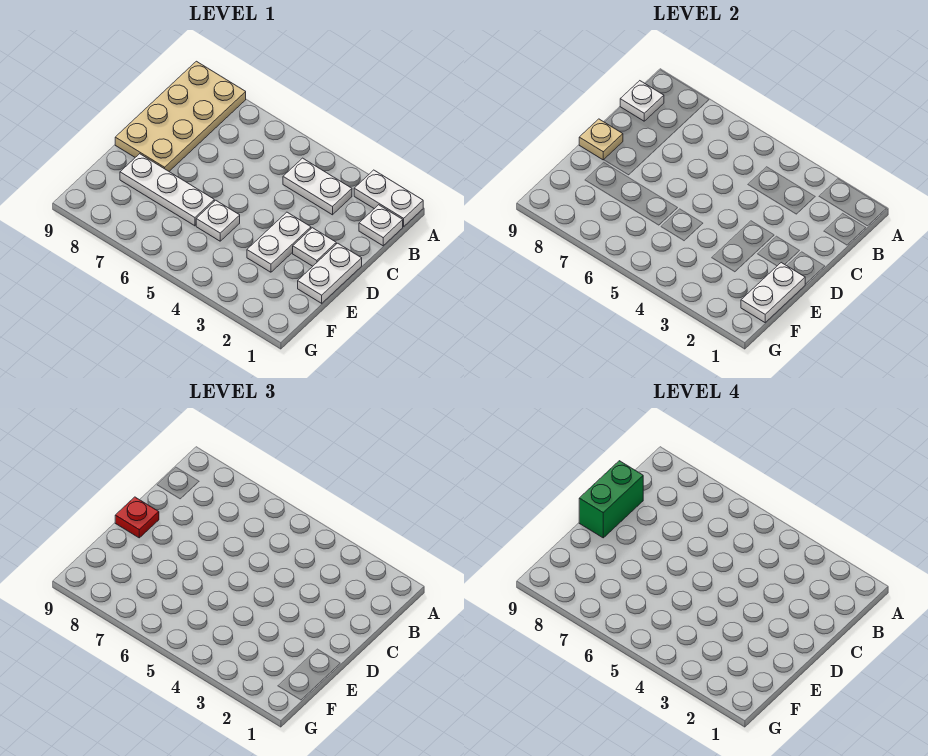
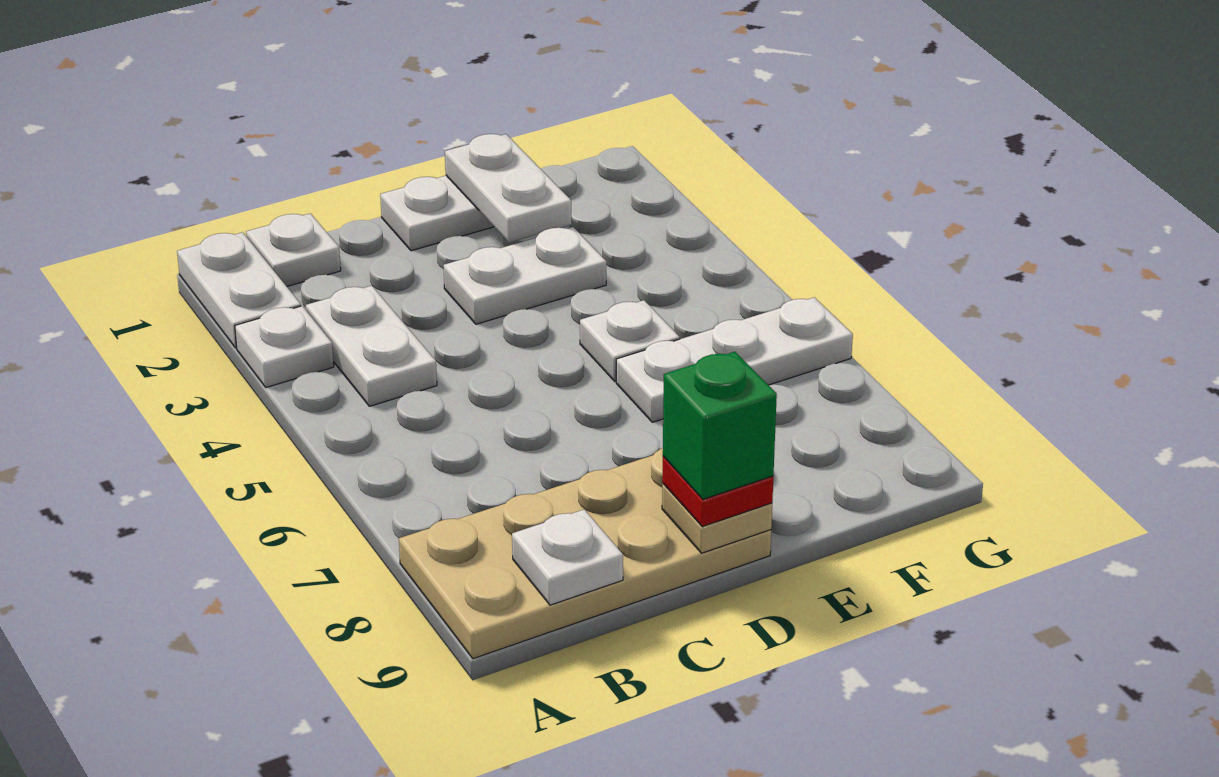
green 1x2 brick [579,461,643,538] -> green 1x1 brick [663,352,777,499]
white 1x1 plate [293,228,336,266] -> white 1x1 plate moved to [235,306,334,387]
white 1x2 plate [741,263,805,322] -> white 1x2 plate turned to [445,134,572,243]
white 1x3 plate [120,154,214,226] -> white 1x3 plate turned to [616,297,853,422]

